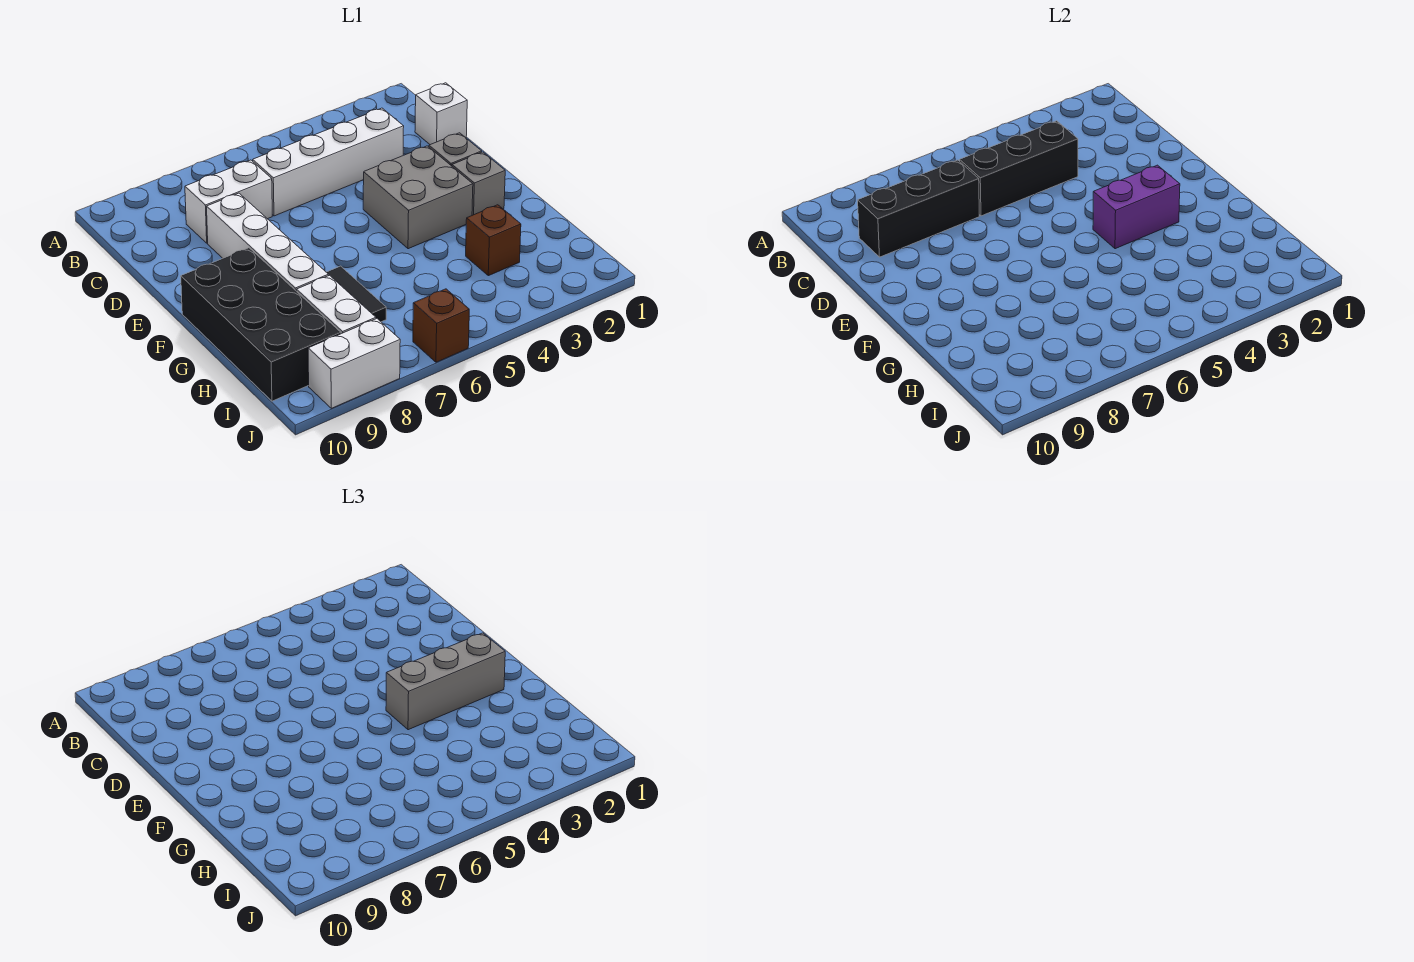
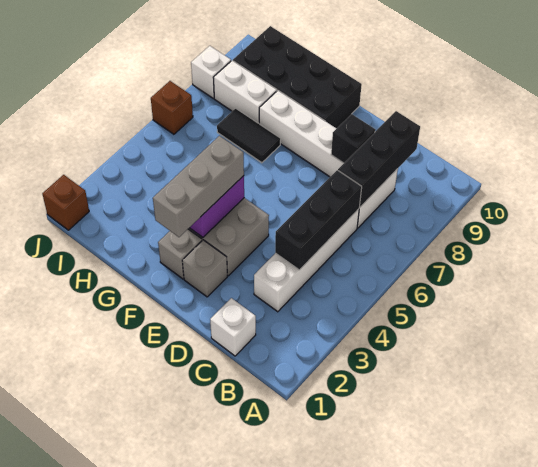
none -> black 1x1 brick [331,114,375,163]
brown 1x1 brick [466,205,521,276] -> brown 1x1 brick moved to [42,175,89,230]
white 1x2 brick [308,319,400,408] -> white 1x1 brick [191,46,231,98]

